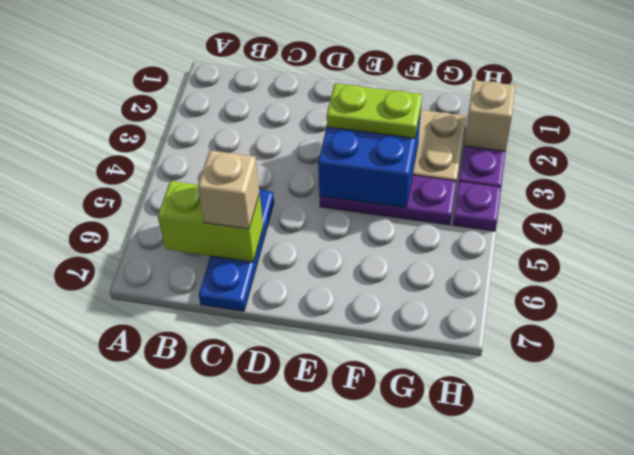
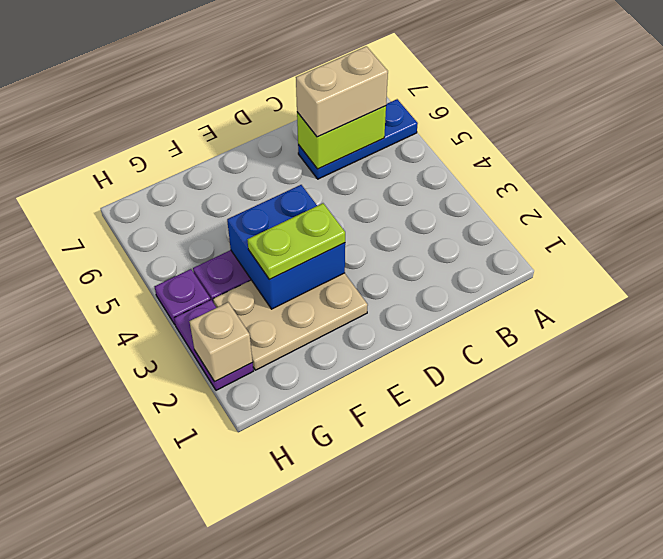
blue 1x3 plate [199,190,274,311] -> blue 1x3 plate turned to [298,99,418,179]
tan 1x1 brick [198,150,259,229] -> tan 1x2 brick [296,46,388,137]

